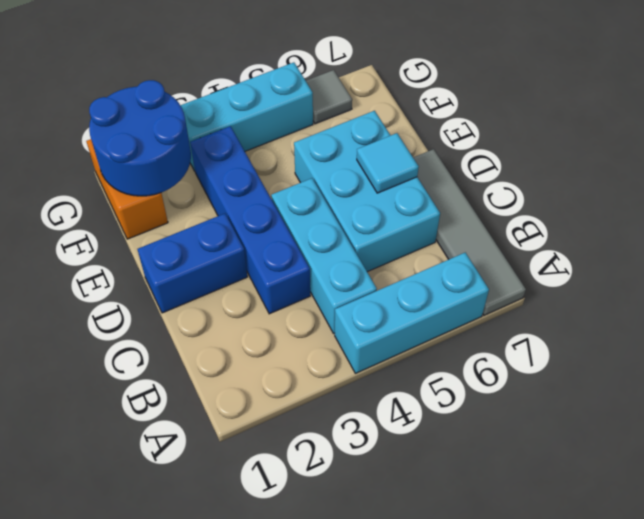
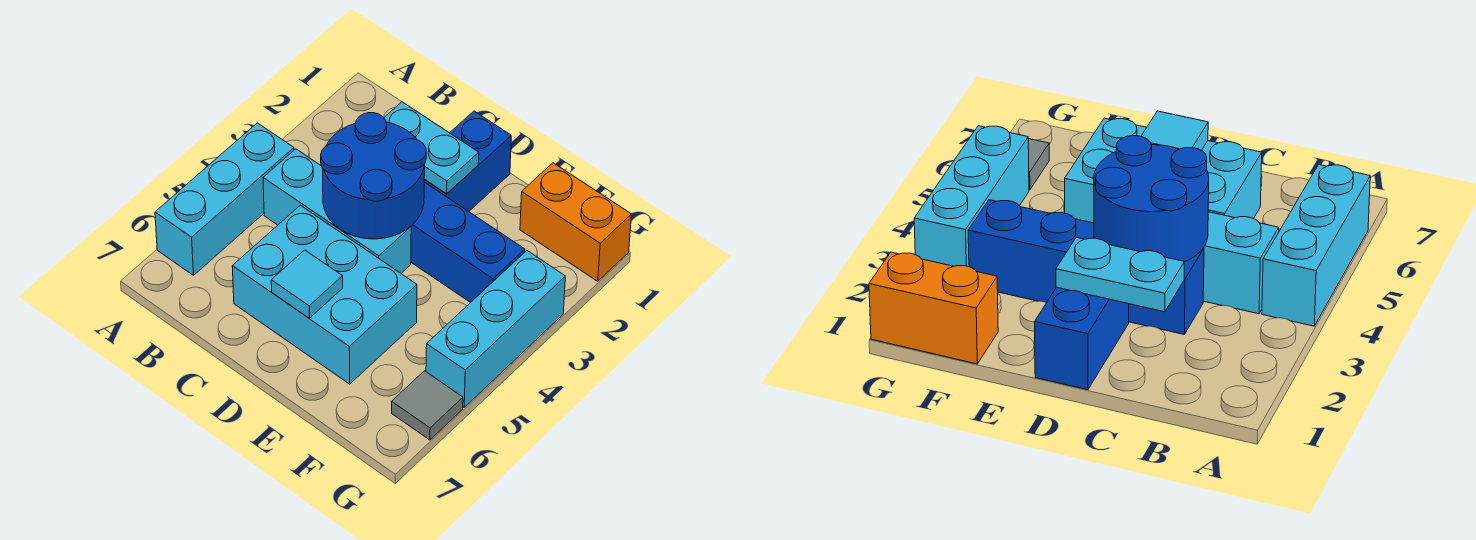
grey 1x4 tile [413,149,526,315] -> none
none -> cyan 1x2 plate [384,102,479,194]
blue 2x2 round brick [89,80,191,196] -> blue 2x2 round brick moved to [321,113,426,239]

